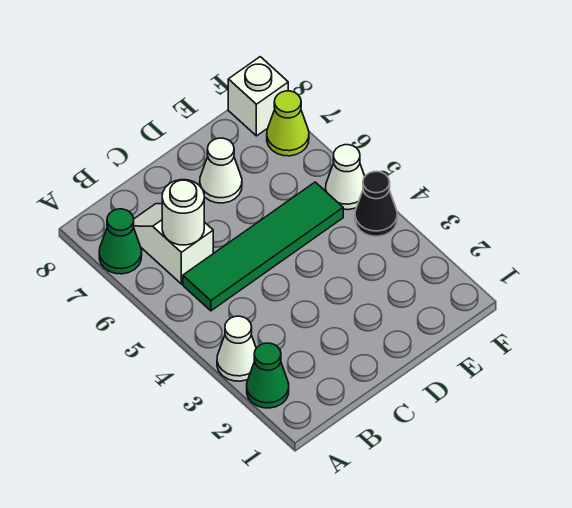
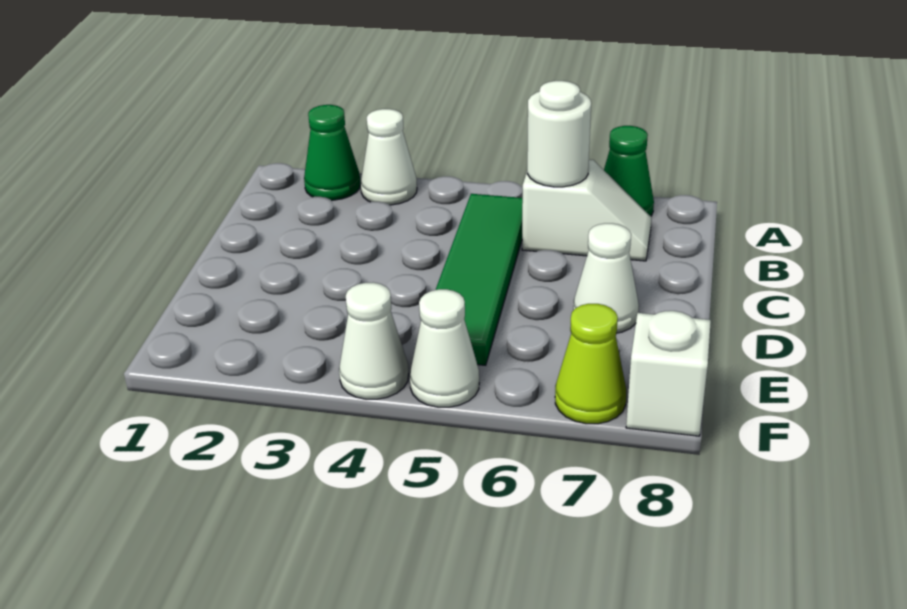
black 1x1 cone [355,172,397,236] -> white 1x1 cone [339,282,409,399]

